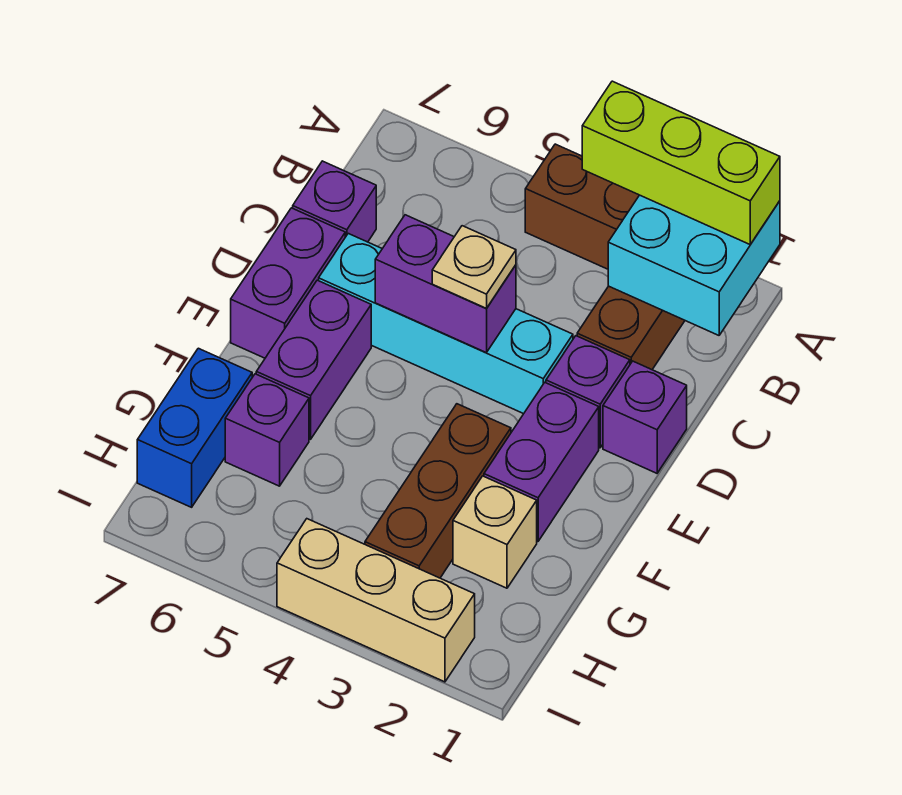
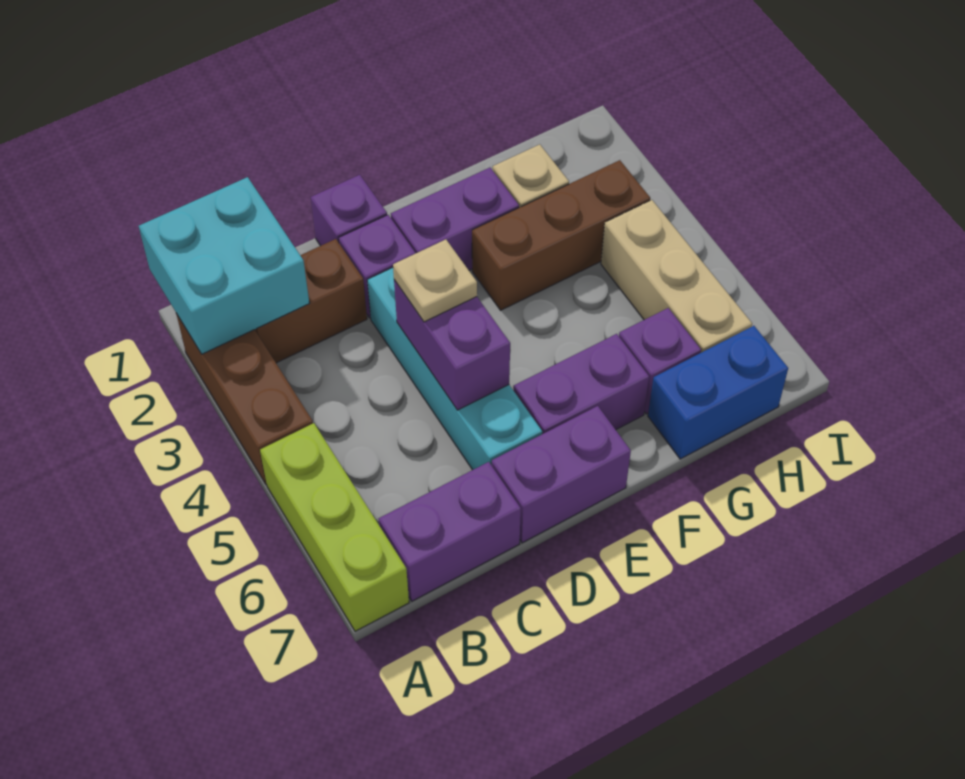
lime 1x3 brick [582,81,780,244] -> lime 1x3 brick moved to [260,423,409,631]
purple 1x1 brick [293,161,376,242] -> purple 1x2 brick [379,462,521,601]
tan 1x3 brick [277,519,475,682] -> tan 1x3 brick moved to [601,200,752,353]

